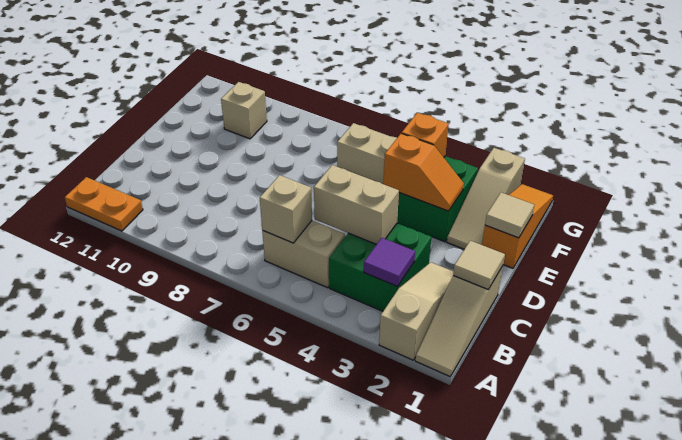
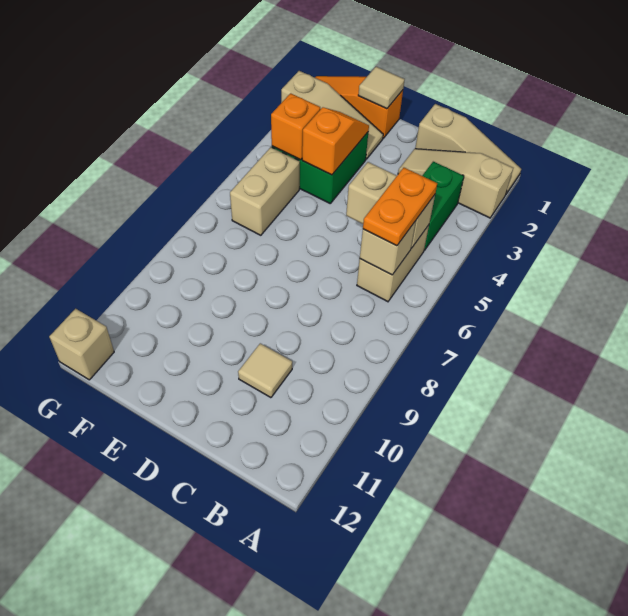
orange 1x2 plate [65,177,143,231] -> orange 1x2 plate moved to [363,168,437,246]
green 2x2 brick [329,223,431,311] -> green 1x2 brick [422,162,464,250]
purple 1x1 tile [364,238,415,287] -> none
tan 1x1 tile [453,241,505,289] -> tan 1x1 tile moved to [238,343,292,398]
tan 1x2 brick [314,165,399,245] -> tan 1x2 brick turned to [346,162,435,248]
tan 1x1 brick [221,82,267,139] -> tan 1x1 brick moved to [49,309,114,380]

